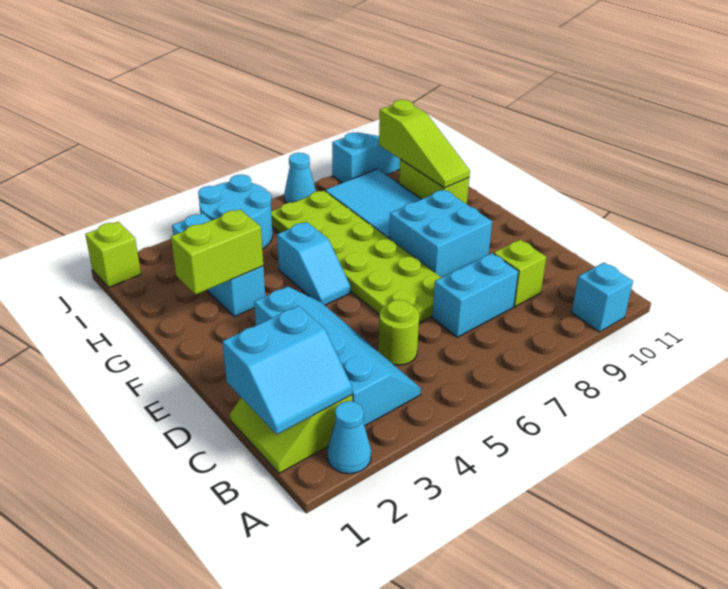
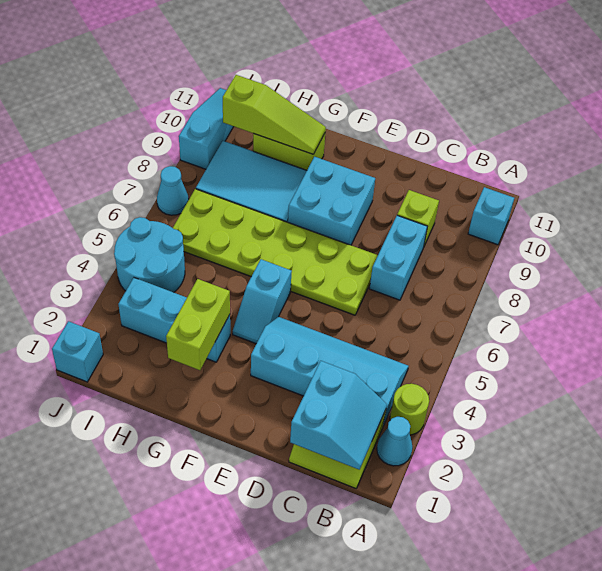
lime 1x1 round brick [378,300,419,365] -> lime 1x1 round brick moved to [390,384,429,435]
cyan 1x2 slope [277,222,351,305] -> cyan 1x2 slope turned to [233,259,292,344]
lime 1x1 brick [85,222,141,287] -> cyan 1x1 brick [52,321,103,382]

